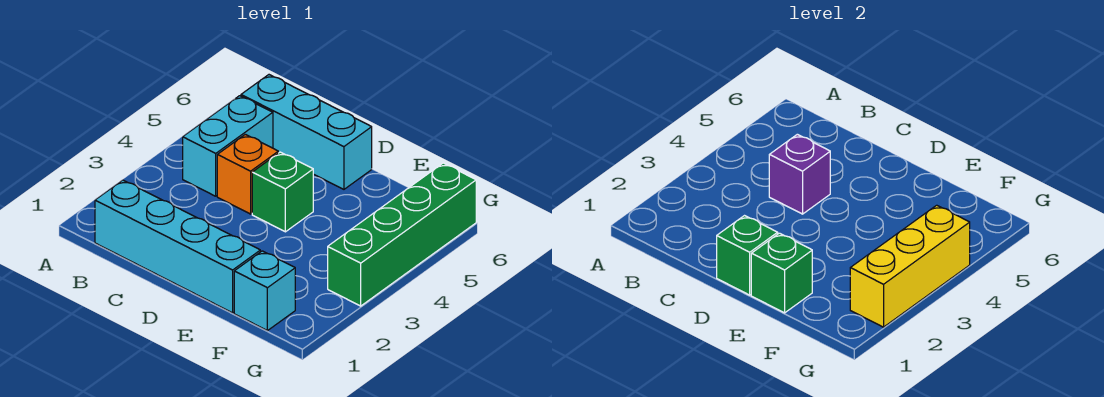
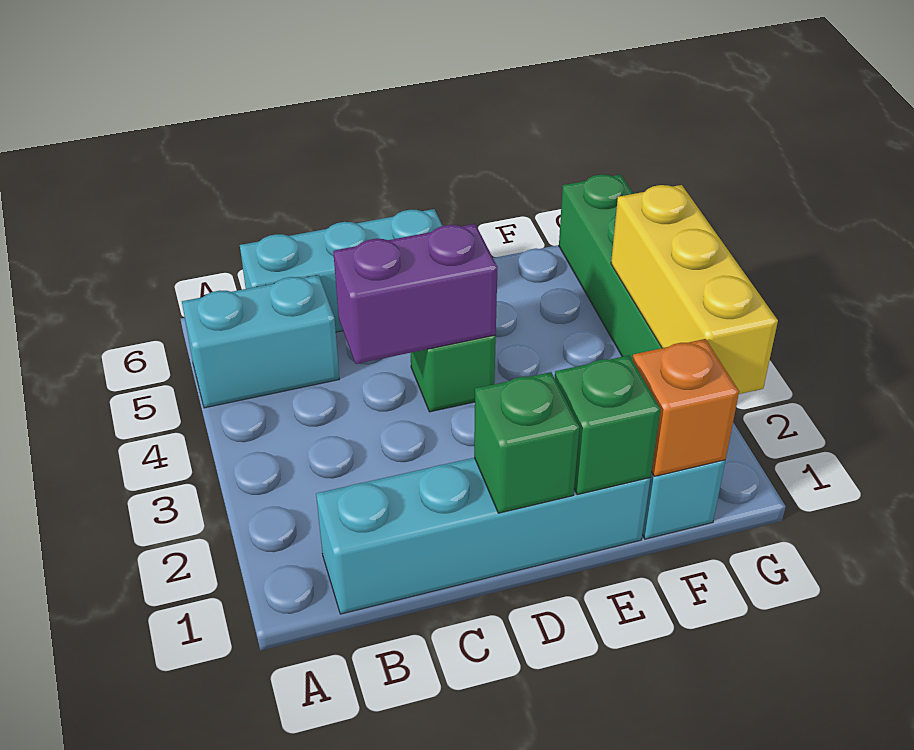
cyan 1x2 brick [183,96,273,196] -> cyan 1x2 brick turned to [182,275,339,408]
orange 1x1 brick [217,134,278,214] -> orange 1x1 brick moved to [632,339,739,476]
purple 1x1 brick [769,134,830,214] -> purple 1x2 brick [333,224,498,364]

